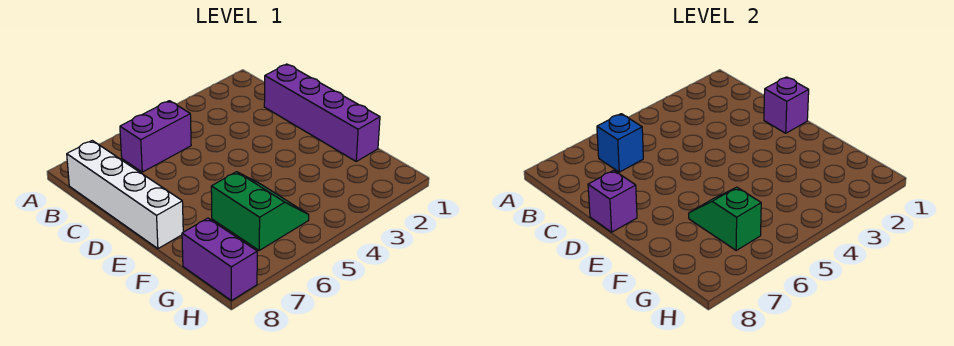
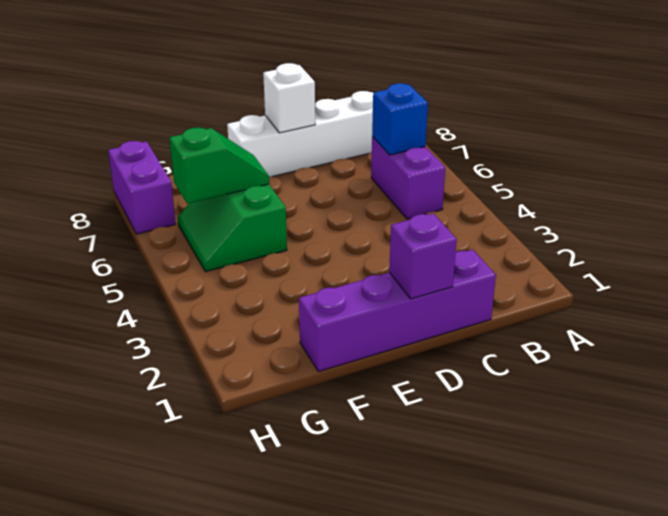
purple 1x1 brick [588,170,637,232] -> white 1x1 brick [263,63,315,133]
green 2x2 slope [211,172,309,250] -> green 2x2 slope turned to [178,184,287,272]
purple 1x2 brick [182,218,257,301] -> purple 1x2 brick turned to [108,141,176,234]

